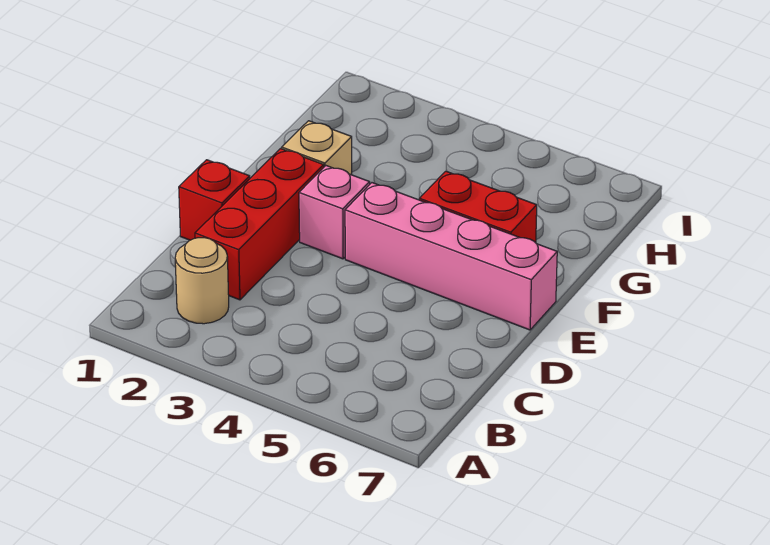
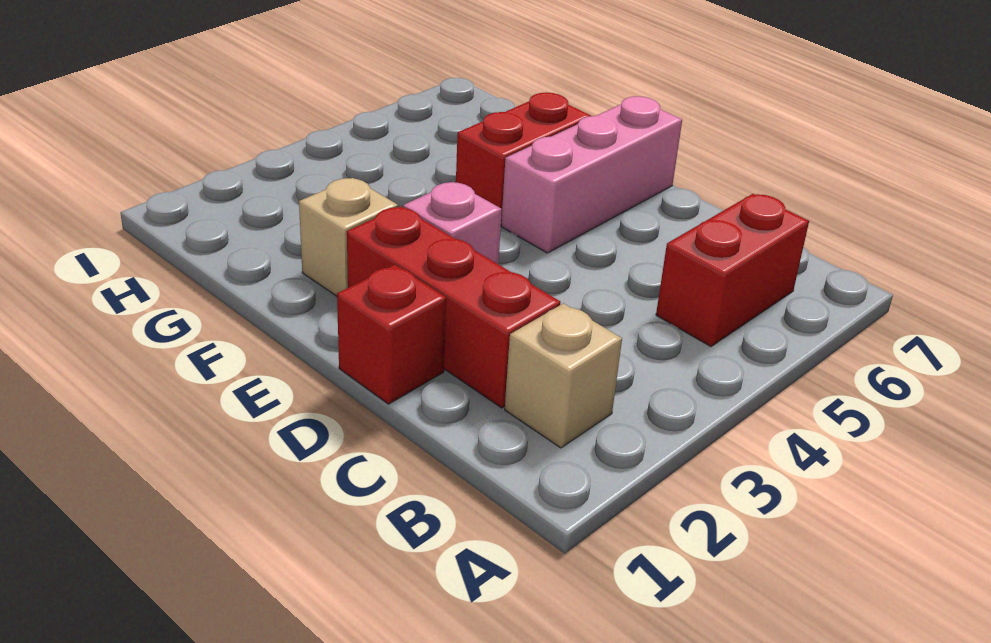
tan 1x1 round brick [175,238,229,324] -> tan 1x1 brick [505,303,622,448]
none -> red 1x2 brick [656,194,809,347]
pink 1x4 brick [345,183,557,330] -> pink 1x3 brick [501,96,682,253]

